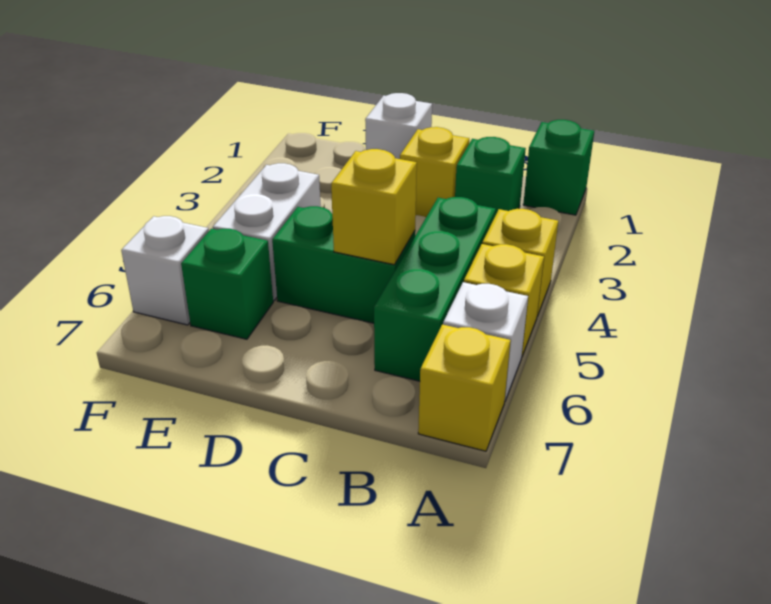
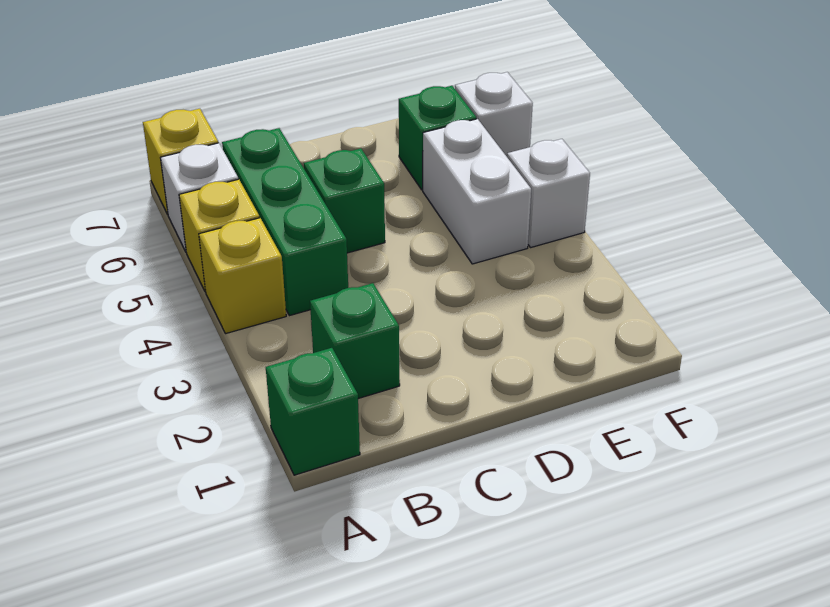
yellow 1x1 brick [400,127,469,217] -> none
green 1x2 brick [272,206,415,323] -> green 1x1 brick [304,148,385,253]
yellow 1x1 brick [331,149,417,265] -> none
white 1x1 brick [365,93,432,159] -> white 1x1 brick moved to [507,139,590,248]

